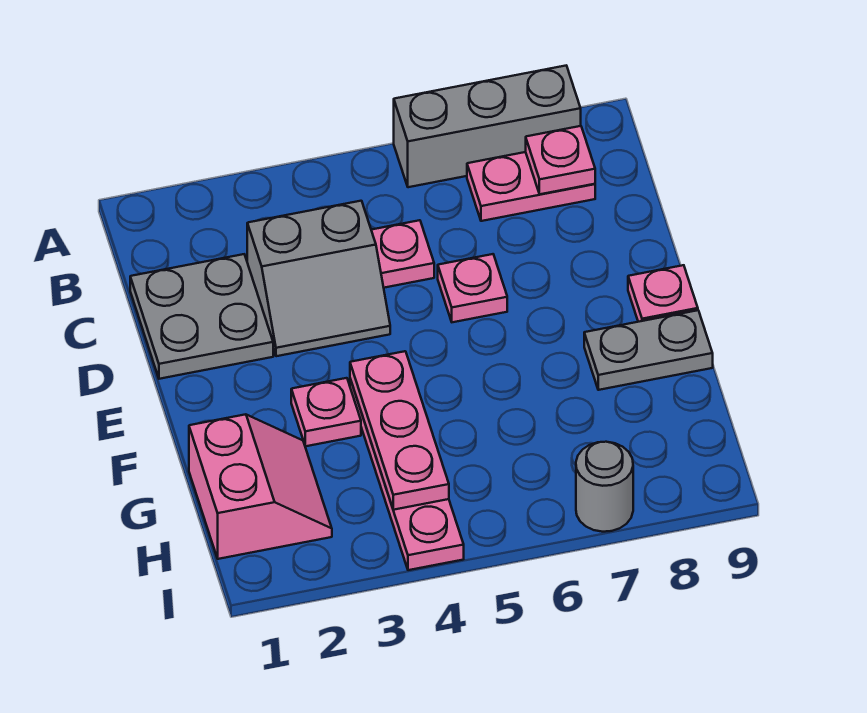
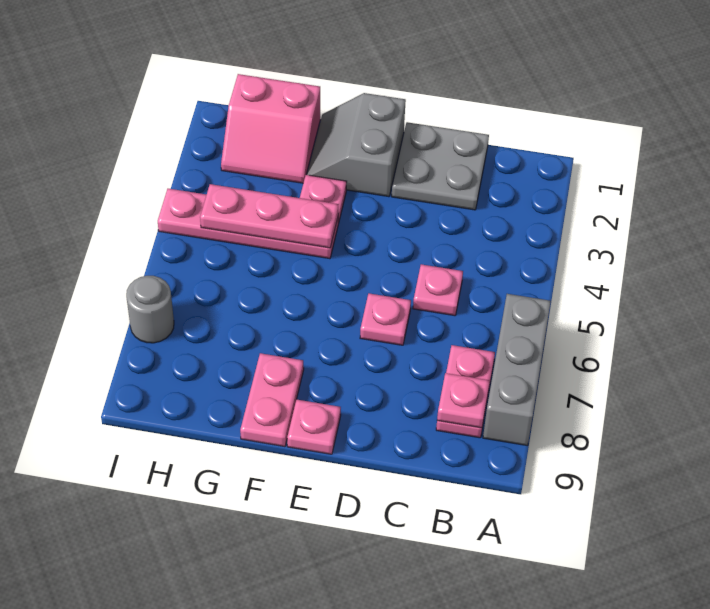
grey 2x2 slope [247,201,390,356] -> grey 2x2 slope moved to [307,93,406,197]
grey 1x2 plate [584,310,713,390] -> pink 1x2 plate [240,353,304,447]

